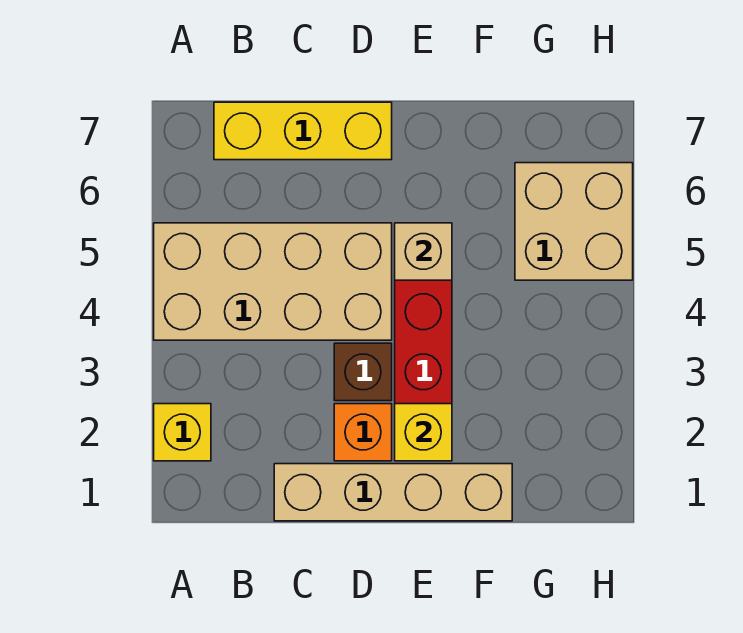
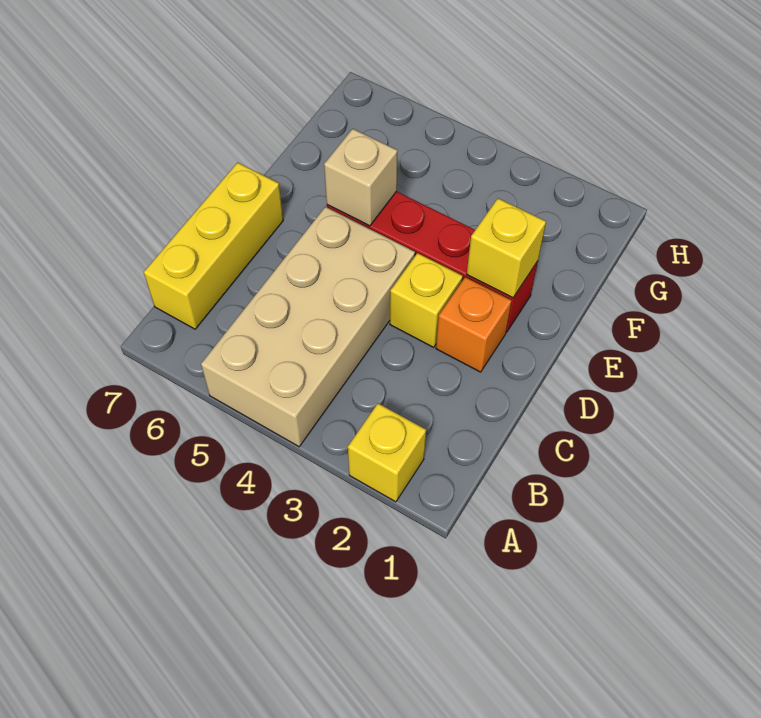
tan 1x4 brick [274,464,512,521] -> none
brown 1x1 brick [334,343,392,401] -> yellow 1x1 brick [390,253,463,347]
tan 2x2 brick [515,163,633,280] -> none

